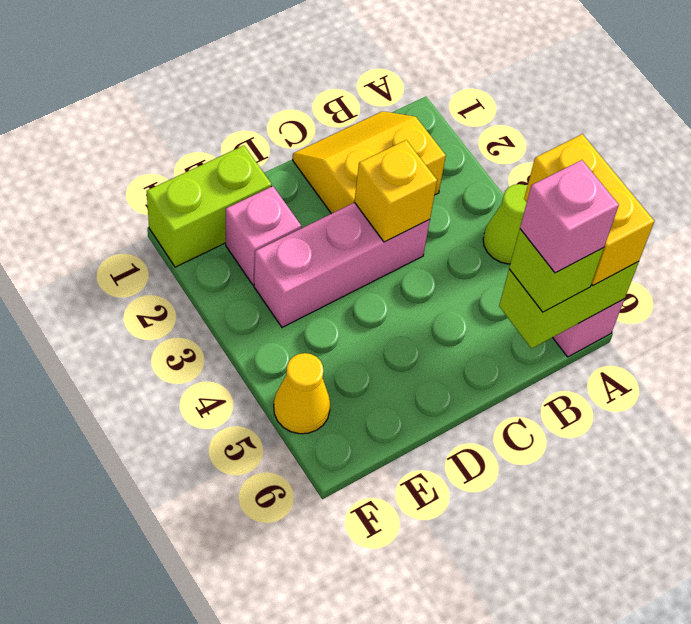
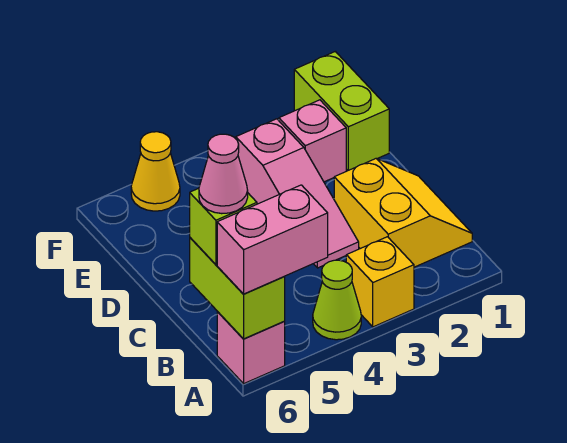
yellow 1x2 brick [524,134,654,285] -> pink 1x2 brick [217,185,328,294]
pink 1x1 brick [520,160,619,273] -> pink 1x1 cone [199,134,248,214]
pink 1x3 brick [254,203,430,327] -> pink 1x3 slope [236,119,359,268]
yellow 1x1 brick [355,140,437,242] -> yellow 1x1 brick moved to [346,237,414,327]

